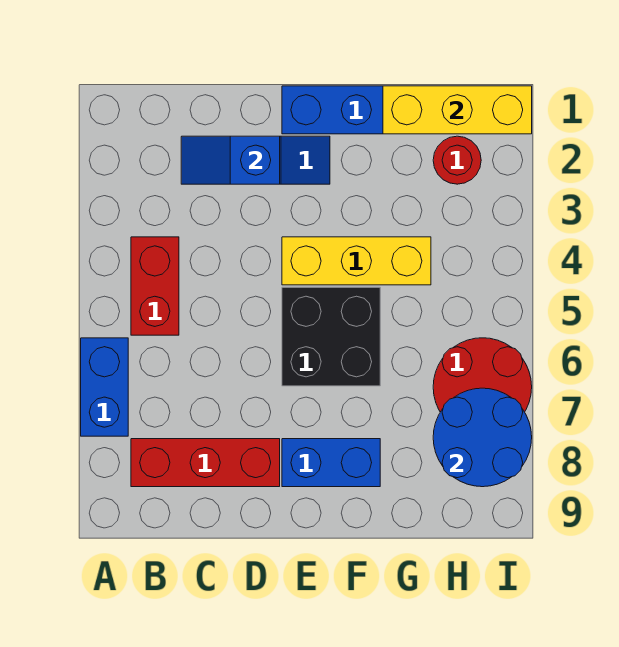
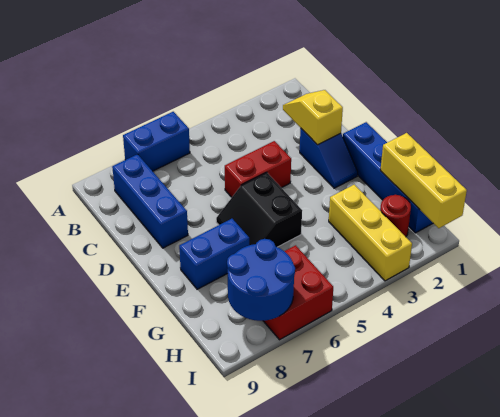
red 1x2 brick [131,237,179,335] -> red 1x2 brick moved to [225,141,291,197]
red 1x3 brick [131,439,280,487] -> blue 1x3 brick [112,154,188,248]
blue 1x2 slope [181,136,280,184] -> yellow 1x2 slope [283,90,343,145]
yellow 1x3 brick [282,237,431,285] -> yellow 1x3 brick moved to [329,185,412,281]
black 2x2 brick [282,287,380,386] -> black 2x2 slope [216,172,302,247]
blue 1x2 brick [282,439,380,487] -> blue 1x2 brick turned to [179,219,249,289]
red 2x2 round brick [433,338,532,412] -> red 2x2 brick [264,245,333,340]

